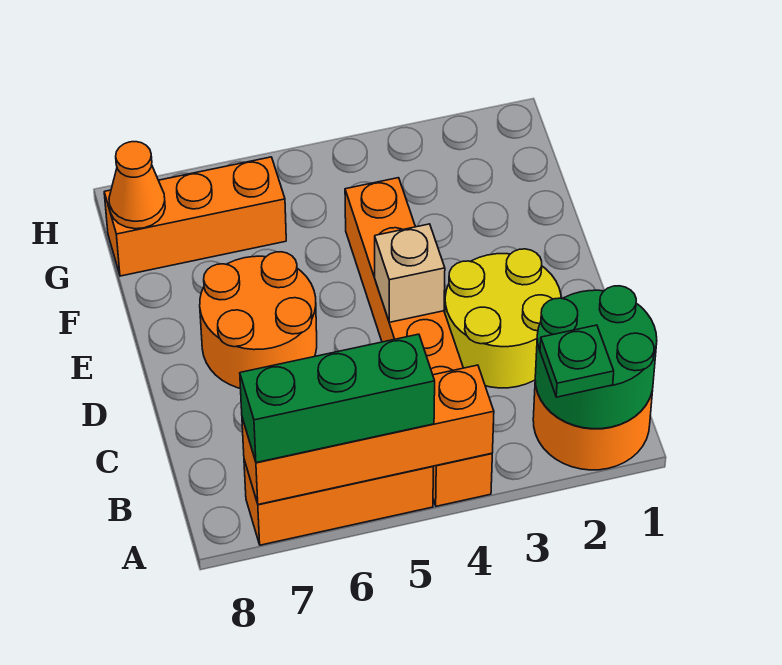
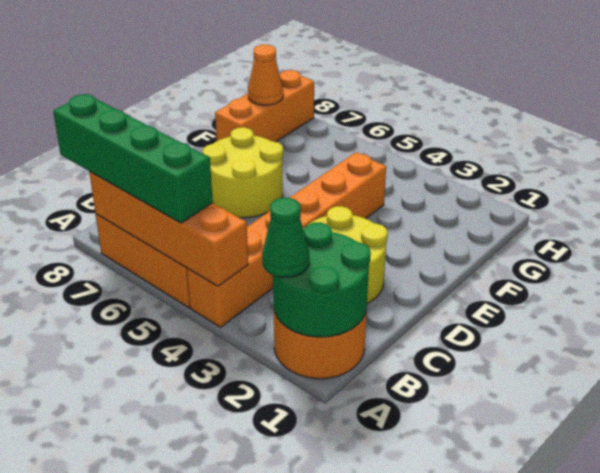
green 1x1 plate [540,325,614,397] -> green 1x1 cone [262,198,309,278]
green 1x3 brick [240,334,435,463] -> green 1x4 brick [53,94,213,223]
tan 1x1 brick [375,224,445,322] -> none
orange 2x2 round brick [200,252,317,388] -> yellow 2x2 round brick [203,127,283,218]
orange 1x3 brick [104,157,286,276] -> orange 1x3 brick turned to [215,70,314,142]

